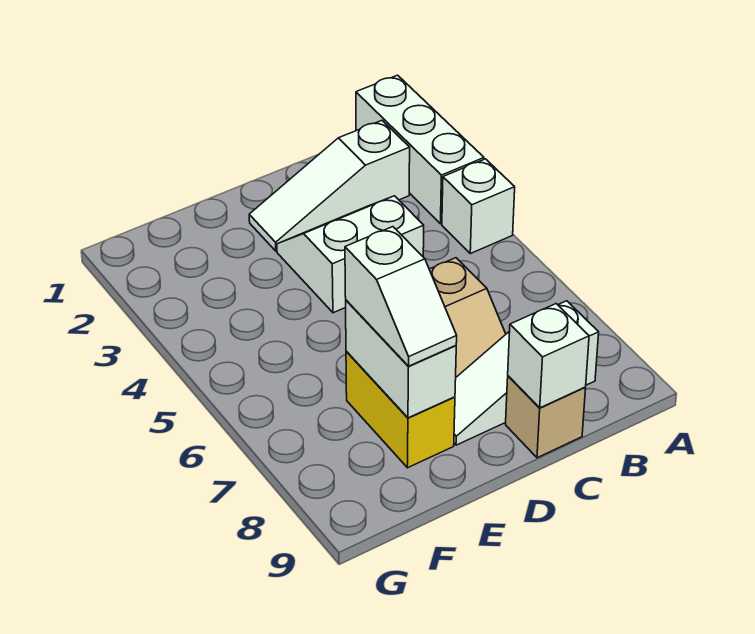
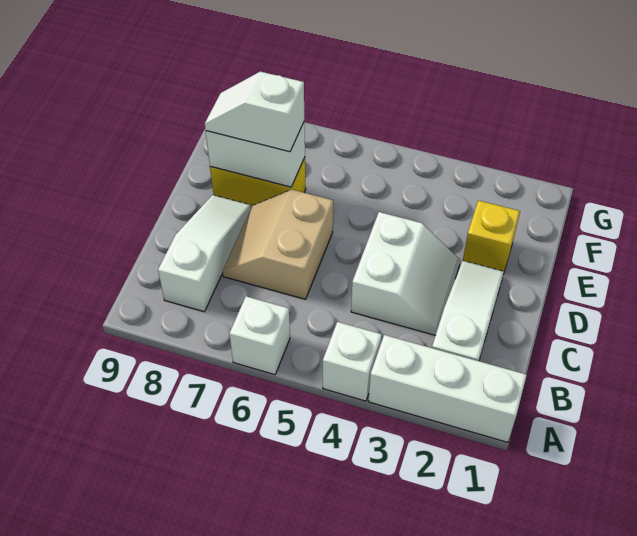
tan 1x1 brick [506,376,586,458] -> none
white 1x1 brick [508,304,589,408] -> white 1x1 brick moved to [229,296,290,375]
none -> yellow 1x1 brick [463,200,520,271]

